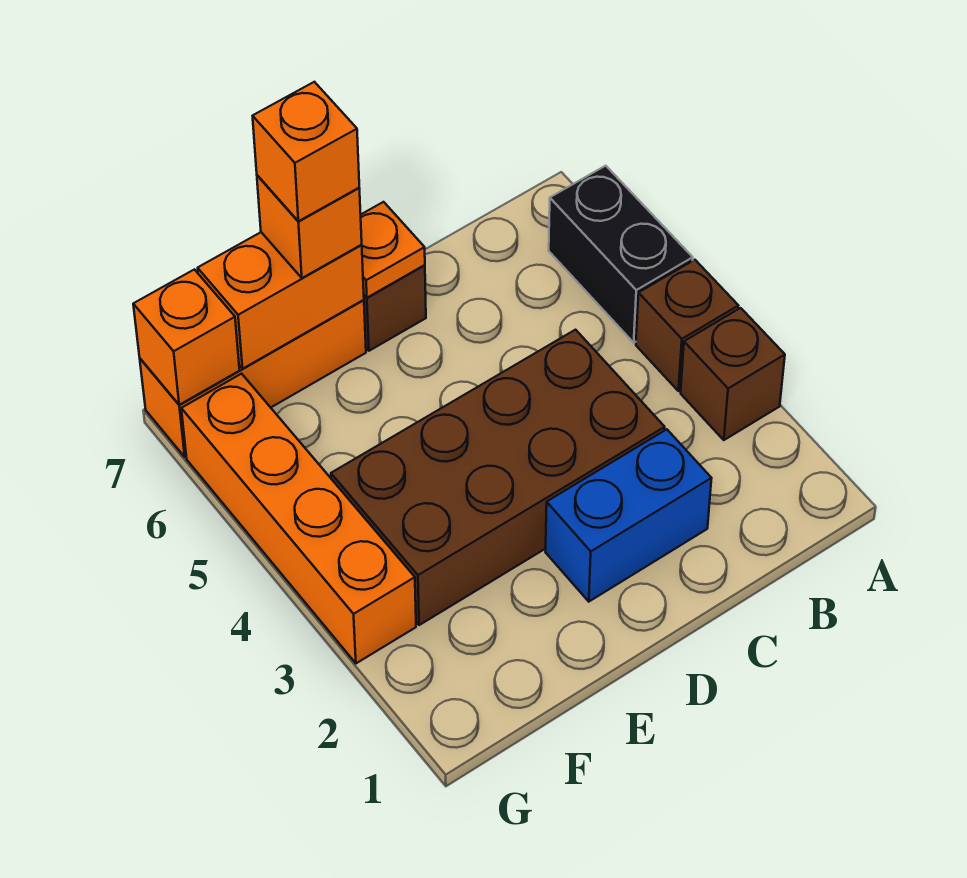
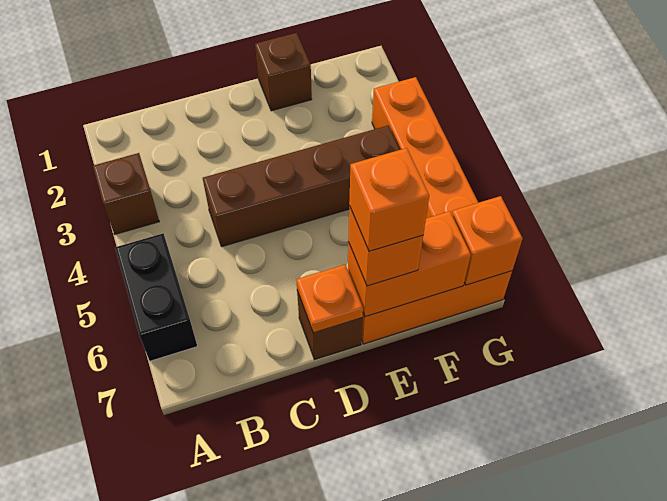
brown 1x1 brick [636,260,738,391] -> brown 1x1 brick moved to [255,33,312,111]
blue 1x2 brick [546,429,712,601] -> none
brown 2x4 brick [331,330,665,625] -> brown 1x4 brick [203,126,400,247]

